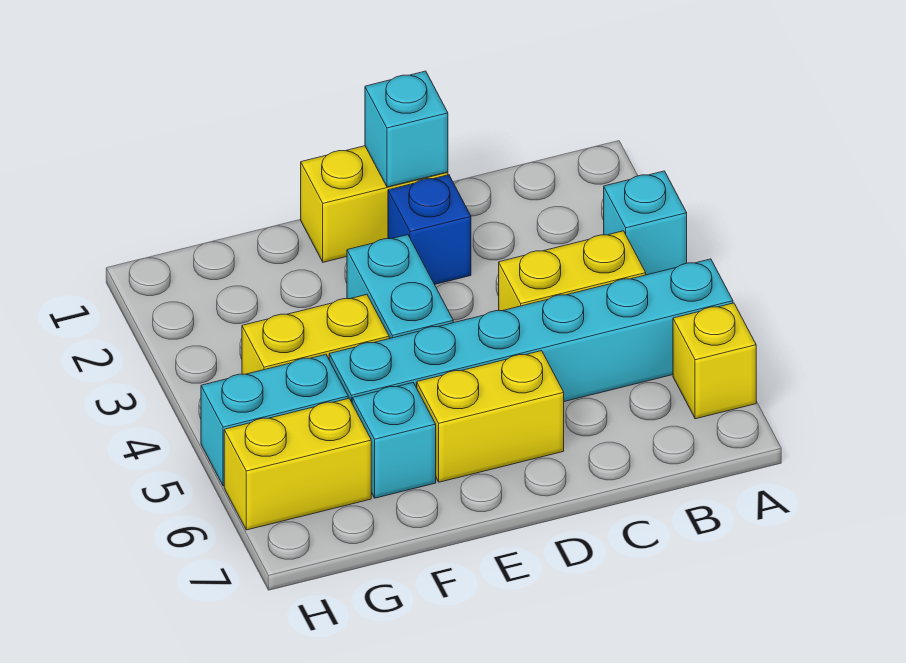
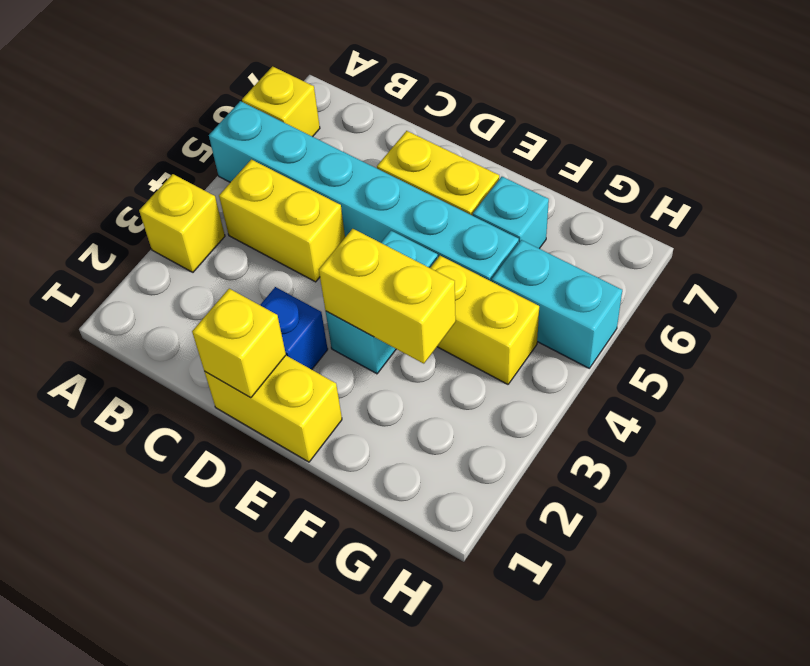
cyan 1x1 brick [604,171,687,275] -> yellow 1x1 brick [139,174,225,272]
cyan 1x1 brick [365,71,448,187] -> yellow 1x1 brick [192,289,286,398]
yellow 1x2 brick [224,398,371,530] -> yellow 1x2 brick moved to [319,229,456,364]

